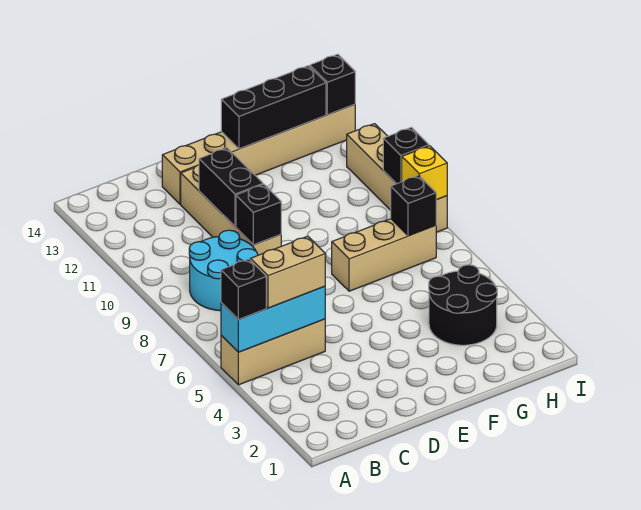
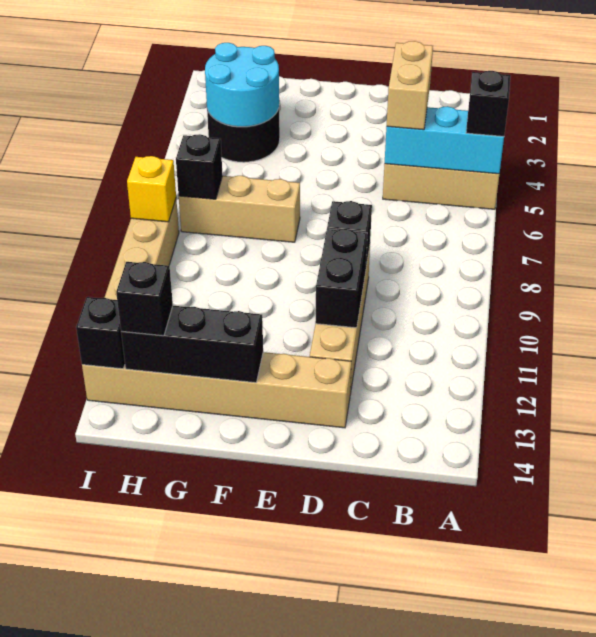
tan 1x2 brick [250,236,325,308] -> tan 1x2 brick turned to [387,41,433,130]
cyan 2x2 round brick [189,230,258,311] -> cyan 2x2 round brick moved to [205,43,279,127]
black 1x1 brick [383,127,429,184] -> black 1x1 brick moved to [116,262,173,336]

